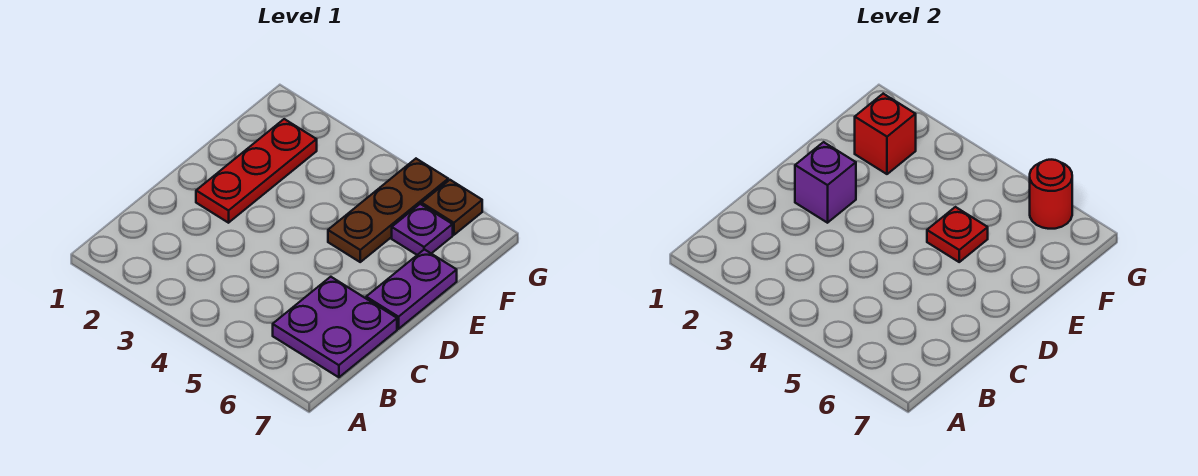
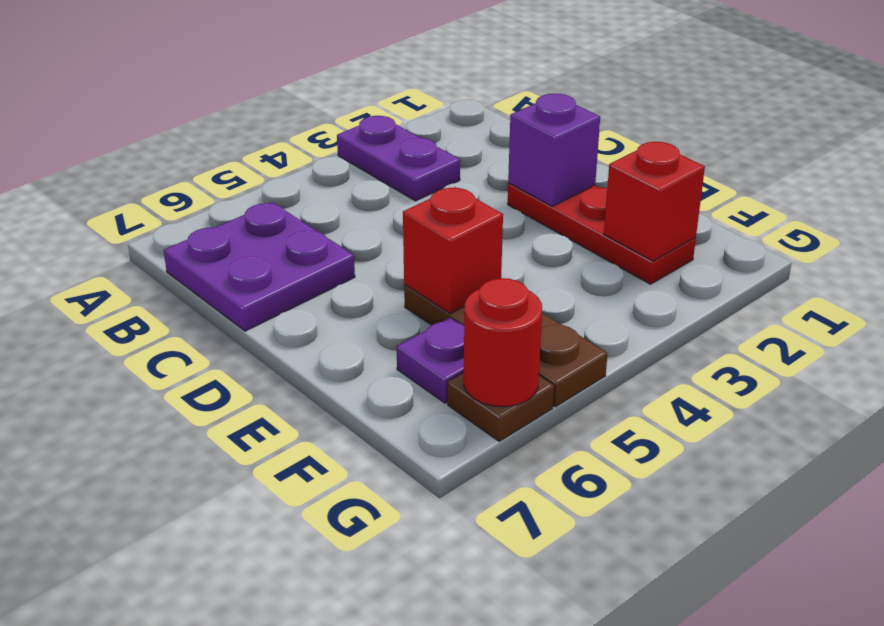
purple 1x2 plate [366,249,457,329] -> purple 1x2 plate moved to [337,116,460,201]
red 1x1 plate [927,207,988,262] -> red 1x1 brick [403,187,503,314]

